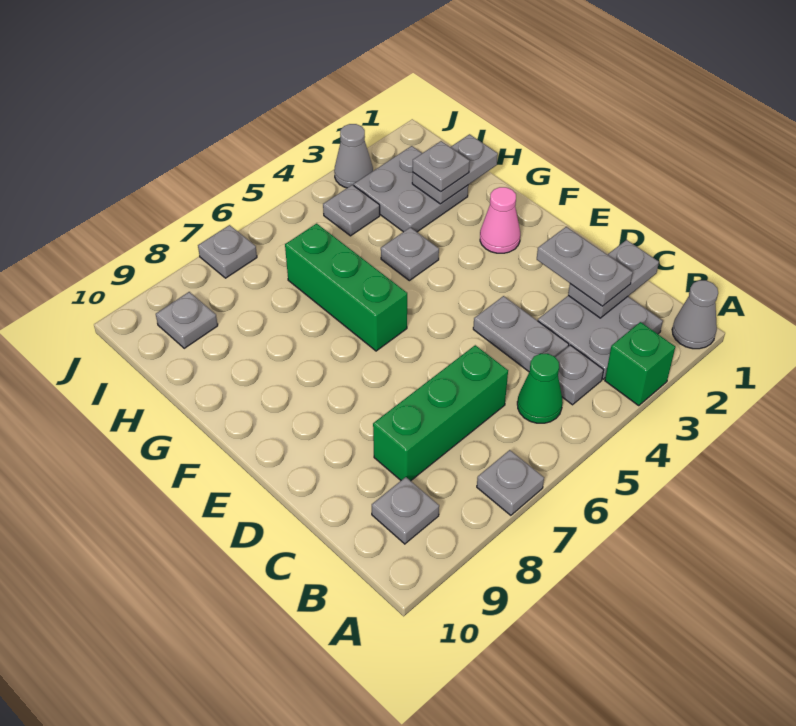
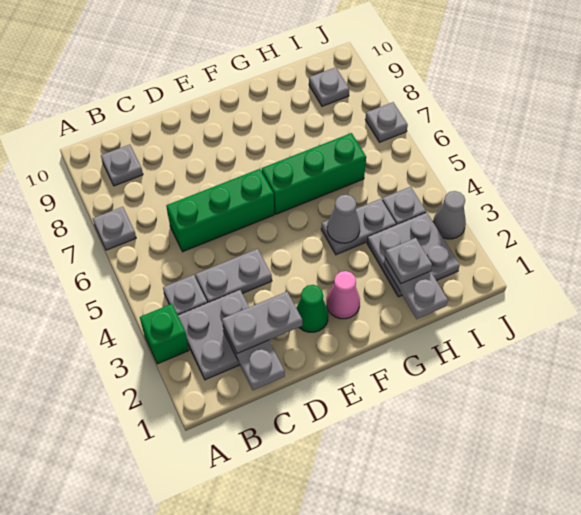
grey 1x1 cone [672,280,718,349] -> grey 1x1 cone moved to [327,195,360,243]
green 1x1 cone [517,354,563,423] -> green 1x1 cone moved to [296,285,328,332]
green 1x3 brick [373,345,508,481] -> green 1x3 brick turned to [166,169,274,252]
grey 1x1 plate [381,227,439,281] -> grey 1x2 plate [321,199,396,255]

